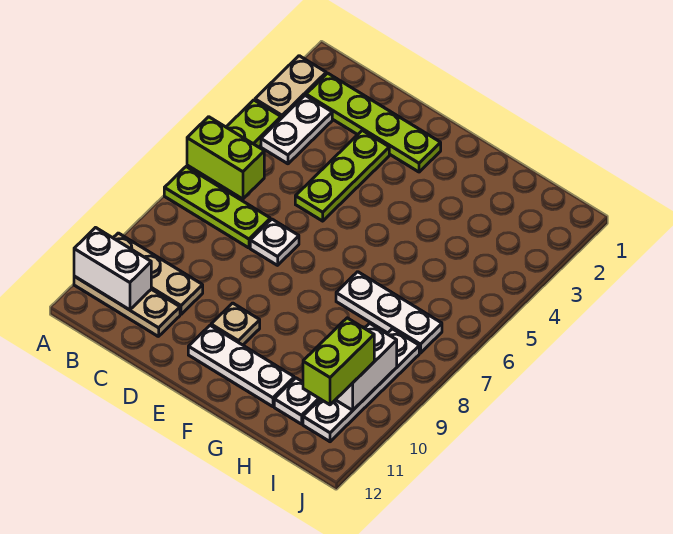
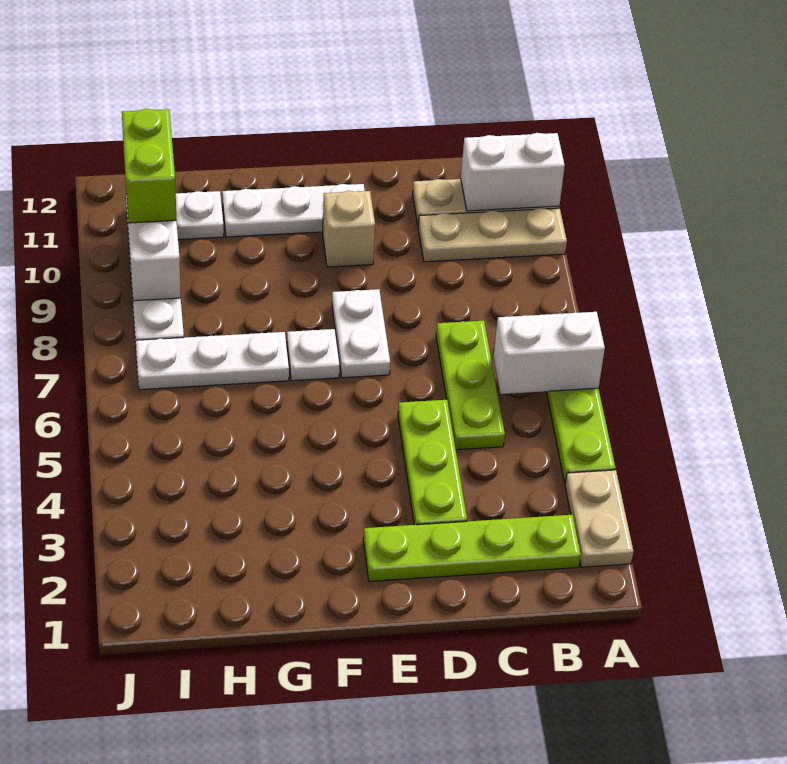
lime 1x2 brick [187,117,264,199] -> white 1x2 brick [494,312,605,394]
lime 1x3 plate [164,167,270,248] -> lime 1x3 plate turned to [436,321,505,450]
white 1x2 plate [261,96,332,164] -> white 1x2 plate moved to [332,289,390,378]
white 1x1 plate [250,219,299,265] -> white 1x1 plate moved to [287,329,340,381]
tan 1x1 plate [211,303,260,345] -> tan 1x1 brick [323,191,375,267]

